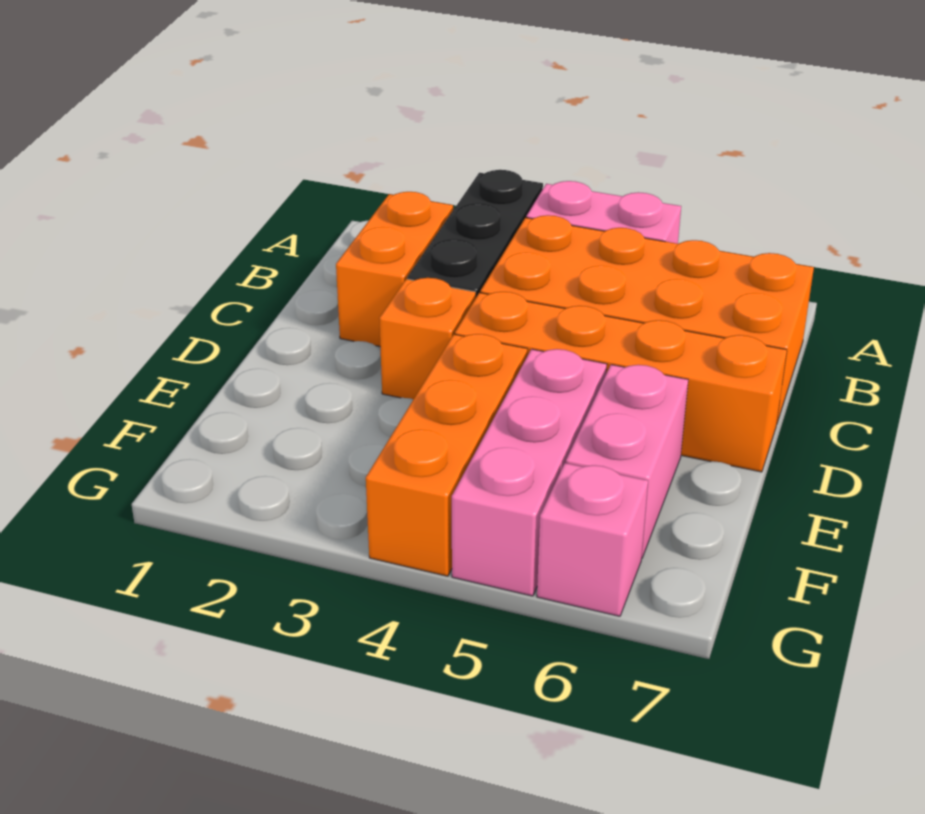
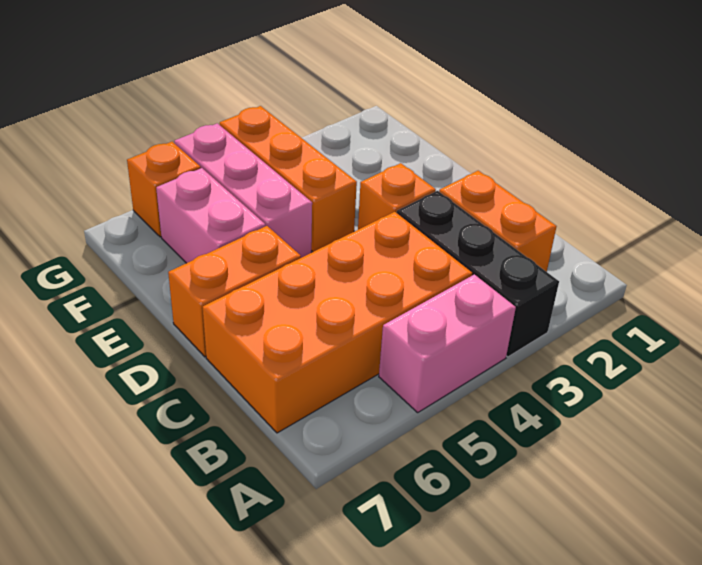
orange 1x4 brick [455,292,787,472] -> orange 1x2 brick [168,226,301,357]
pink 1x1 brick [537,463,648,616] -> orange 1x1 brick [127,142,201,237]

